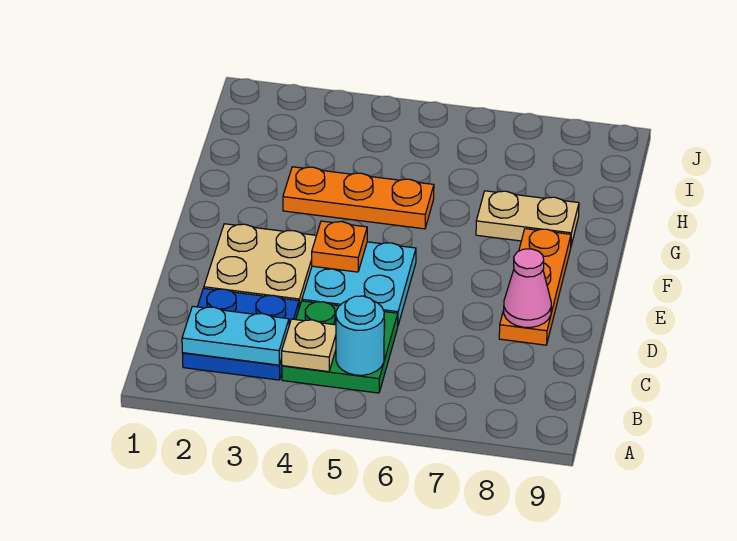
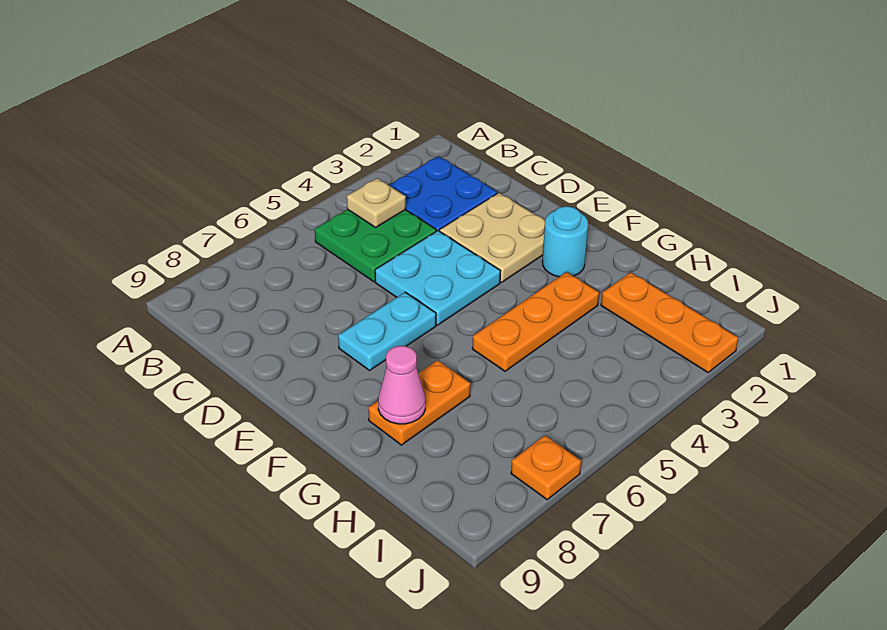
cyan 1x2 plate [182,306,289,365] -> cyan 1x2 plate moved to [338,292,436,370]
cyan 1x1 round brick [336,296,384,375] -> cyan 1x1 round brick moved to [542,206,588,277]
orange 1x3 plate [499,229,571,345] -> orange 1x3 plate moved to [601,272,738,372]
pink 1x1 cone [504,249,551,327] -> pink 1x1 cone moved to [378,346,425,424]
orange 1x1 plate [312,221,367,272] -> orange 1x1 plate moved to [511,435,581,500]
tan 1x2 plate [476,191,579,245] -> orange 1x2 plate [368,360,470,445]

